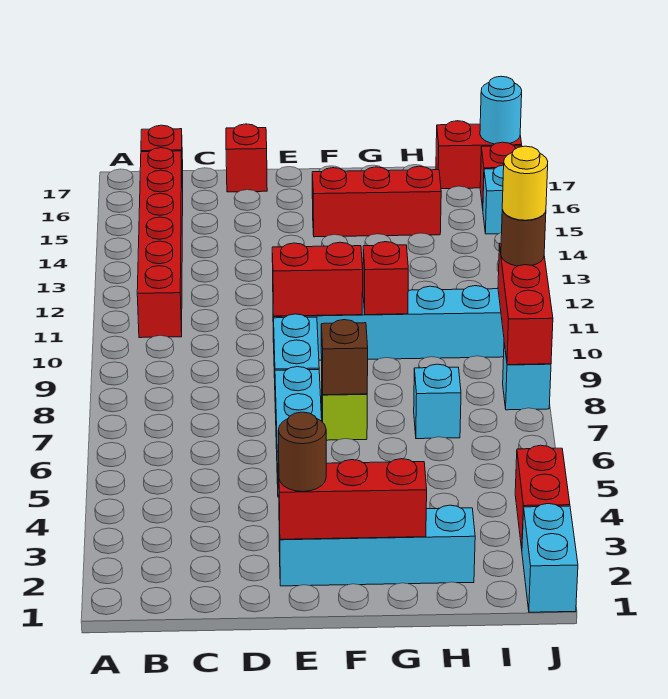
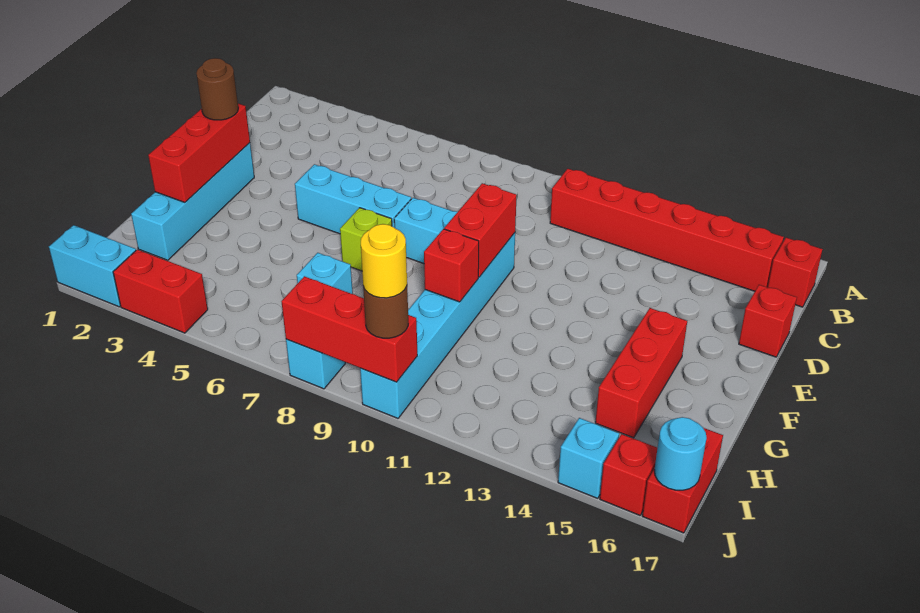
brown 1x1 brick [321,320,368,395] -> none

